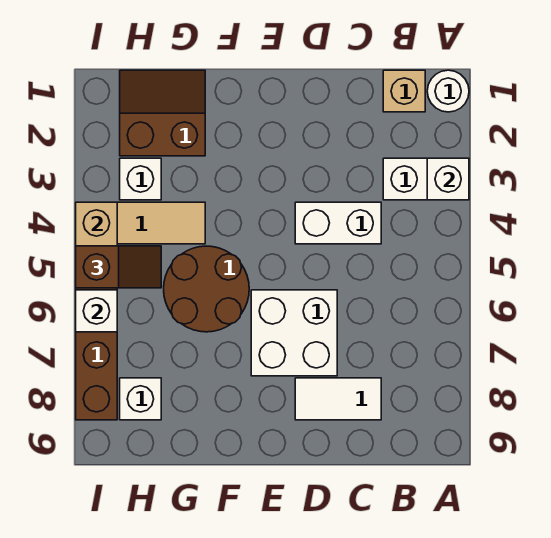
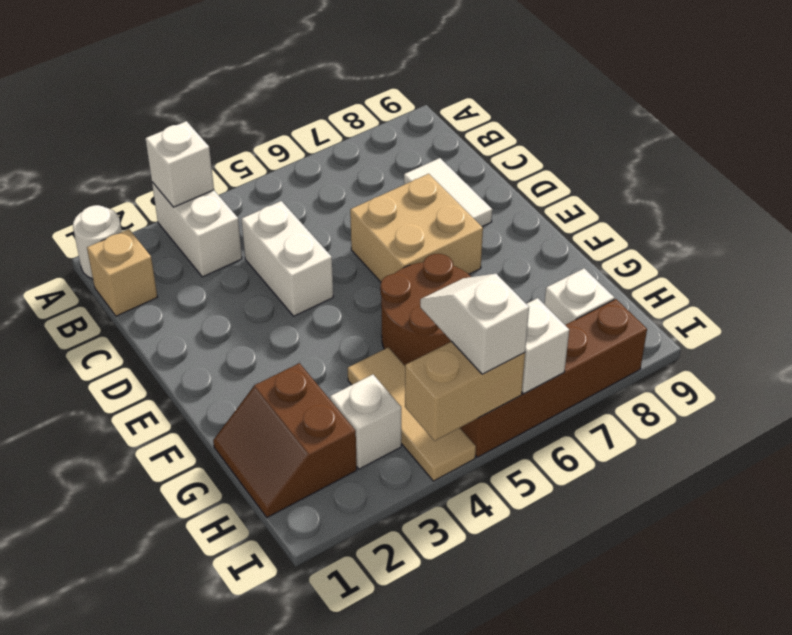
white 2x2 brick [251,290,337,376] -> tan 2x2 brick [350,174,483,282]
brown 1x2 slope [76,246,161,288] -> white 1x2 slope [420,274,529,374]

